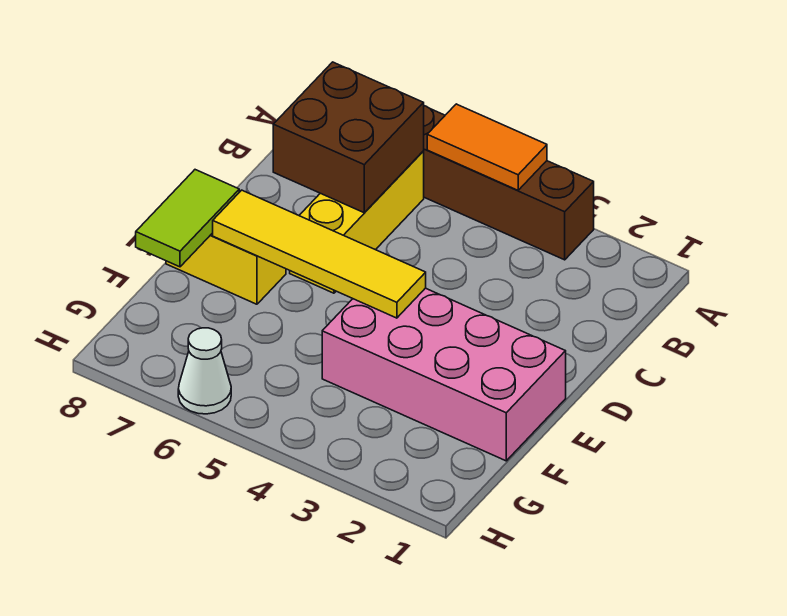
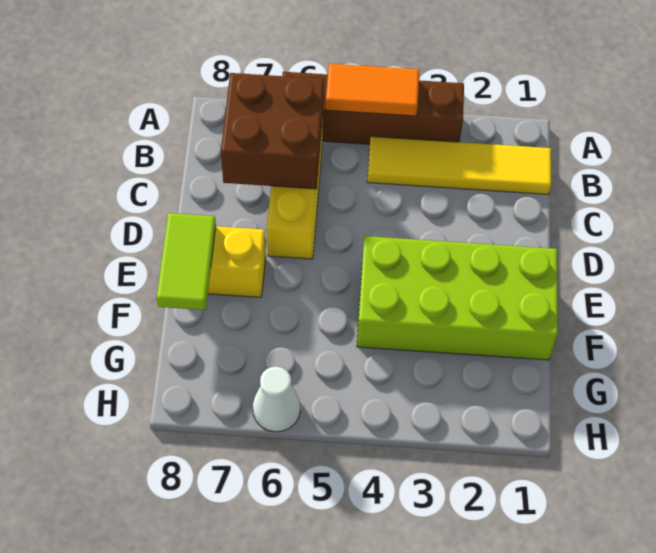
pink 2x4 brick [322,288,566,461] -> lime 2x4 brick [357,236,558,360]
yellow 1x4 tile [213,190,426,318] -> yellow 1x4 tile moved to [367,136,551,194]

